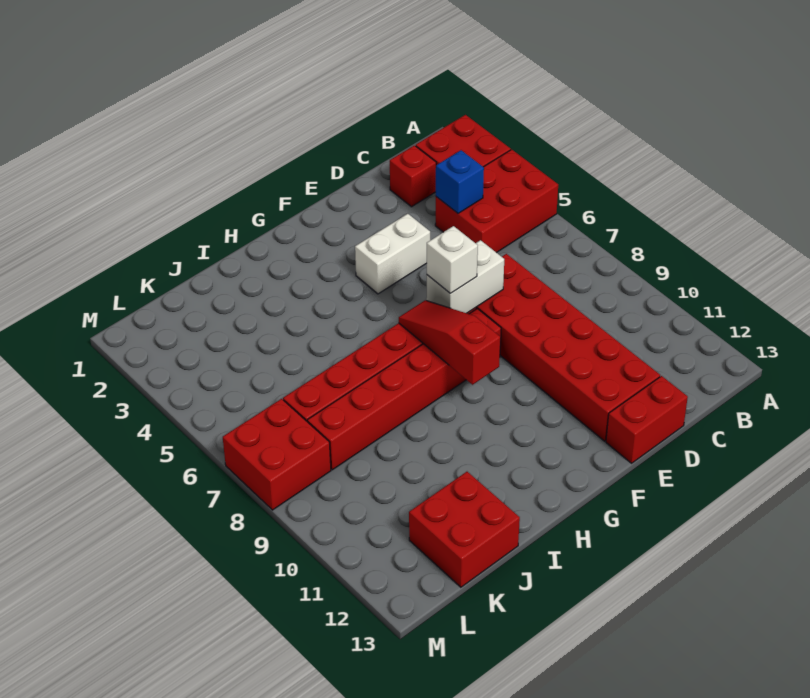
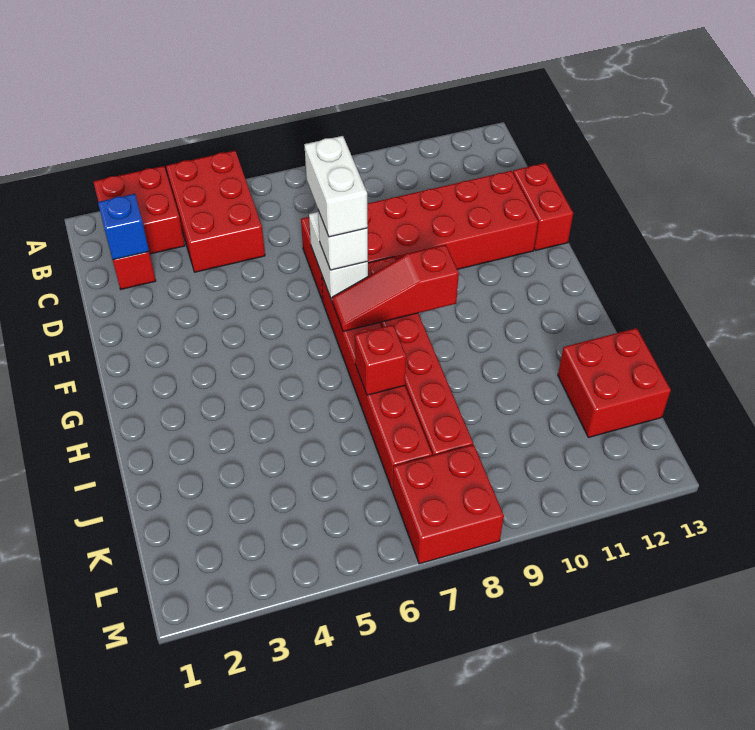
blue 1x1 brick [436,150,484,213] -> blue 1x1 brick moved to [98,194,149,260]
white 1x2 brick [355,214,430,294] -> white 1x2 brick moved to [304,136,368,237]
none -> red 1x1 brick [355,325,406,395]

